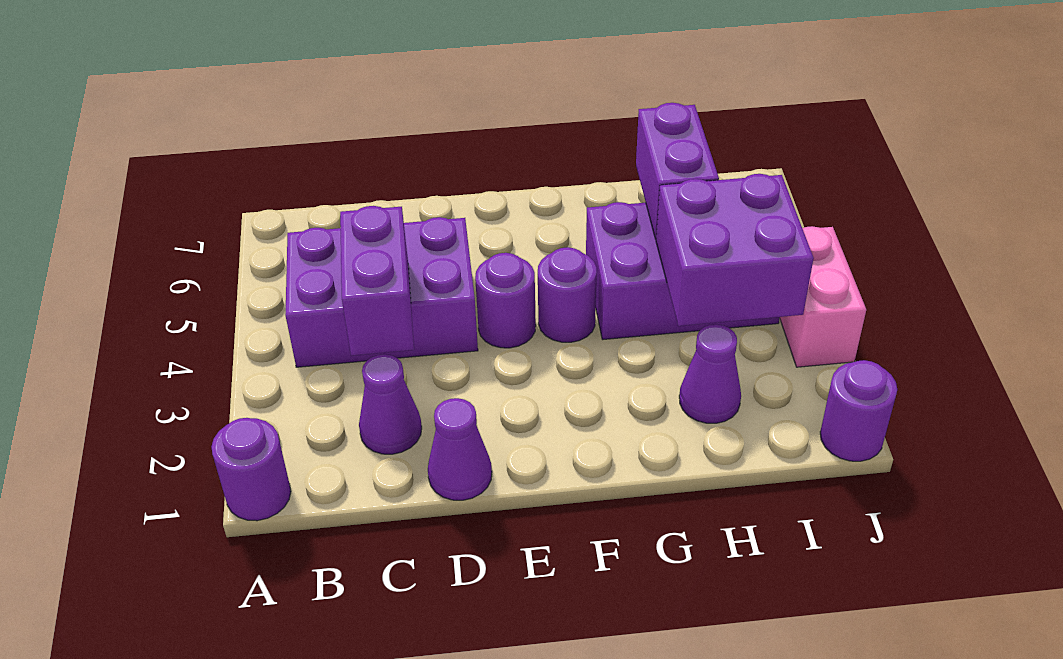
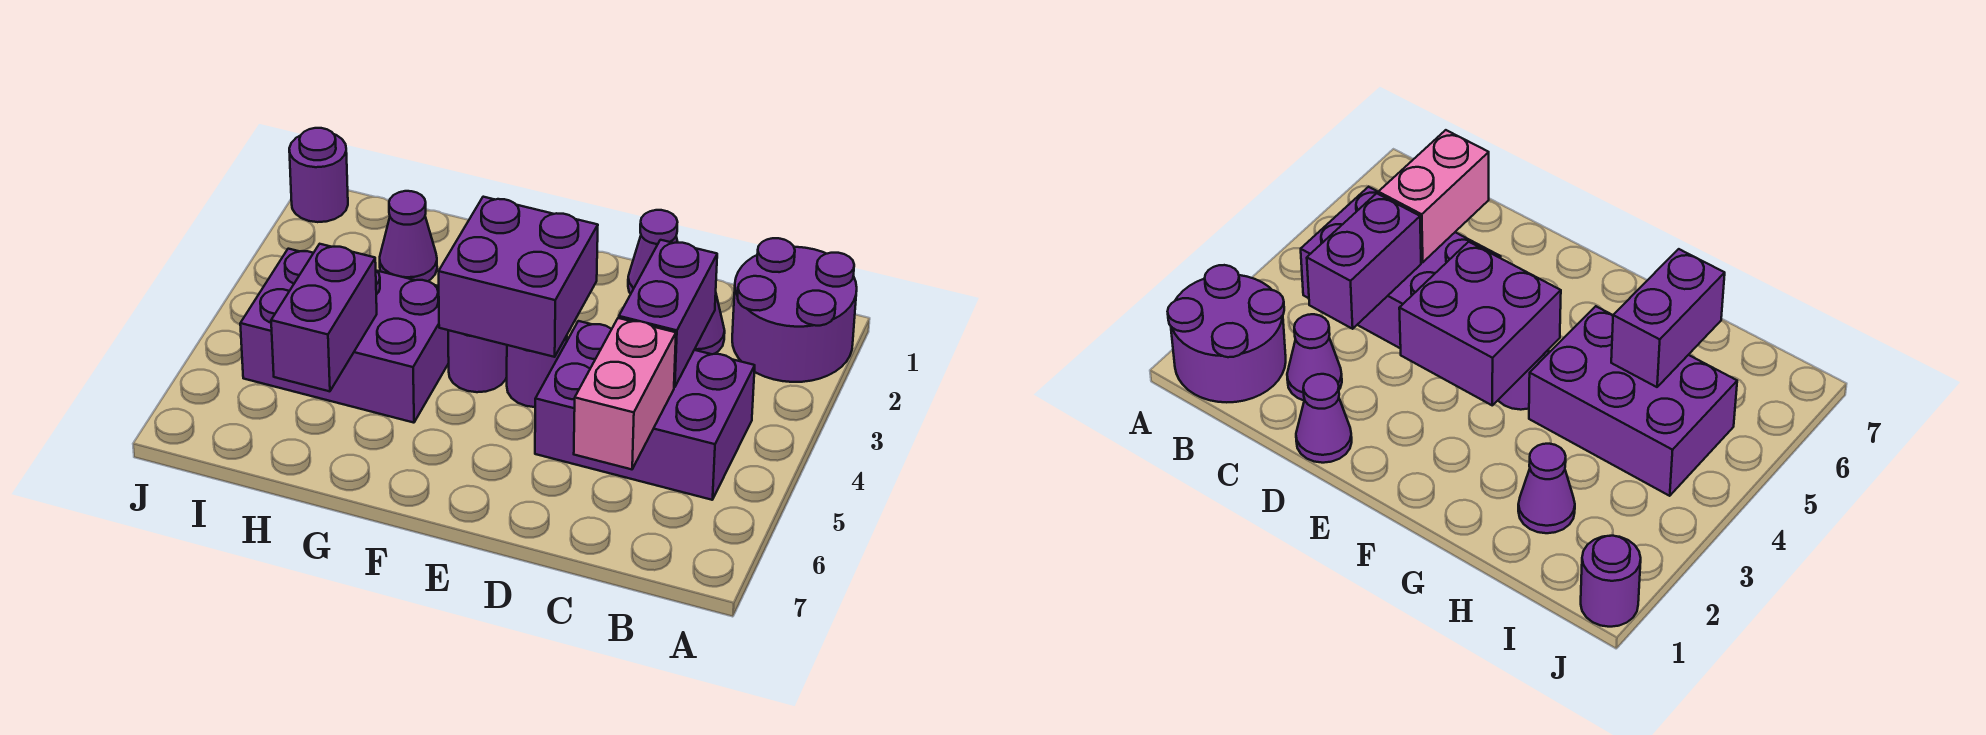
purple 1x1 round brick [211,418,291,521] -> purple 2x2 round brick [732,238,857,382]
purple 2x2 brick [656,174,814,326] -> purple 2x2 brick moved to [439,197,598,357]
pink 1x2 brick [780,226,866,367] -> pink 1x2 brick moved to [574,318,676,469]

